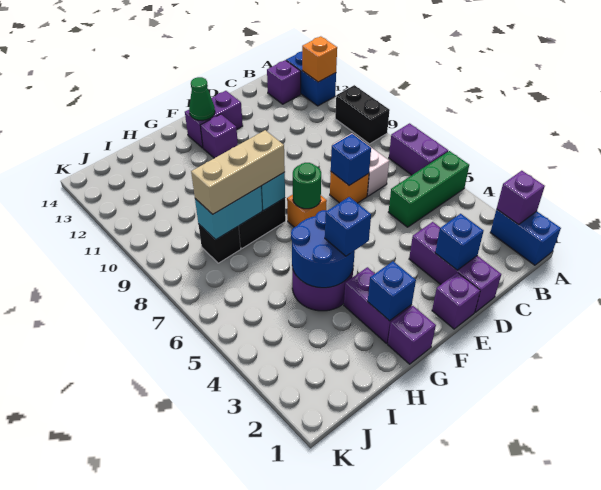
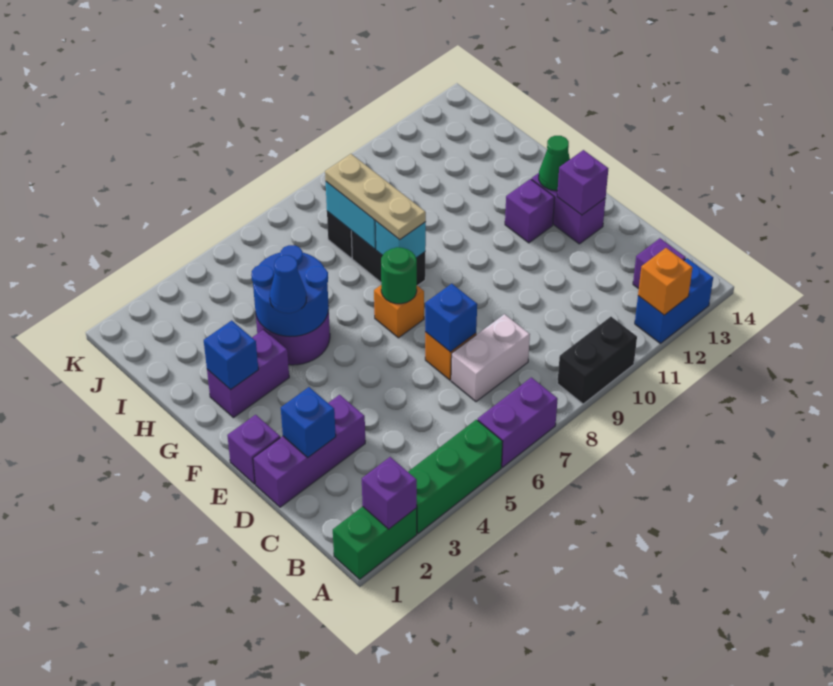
blue 1x2 brick [490,209,561,265] -> green 1x2 brick [333,507,417,579]
green 1x3 brick [389,151,469,227] -> green 1x3 brick turned to [408,420,503,533]
purple 1x1 brick [388,306,436,364] -> purple 1x1 brick moved to [557,150,608,215]
blue 1x1 brick [325,197,371,256] -> blue 1x1 cone [270,255,306,313]
tan 1x3 brick [191,130,285,214] -> tan 1x3 plate [325,154,426,240]

